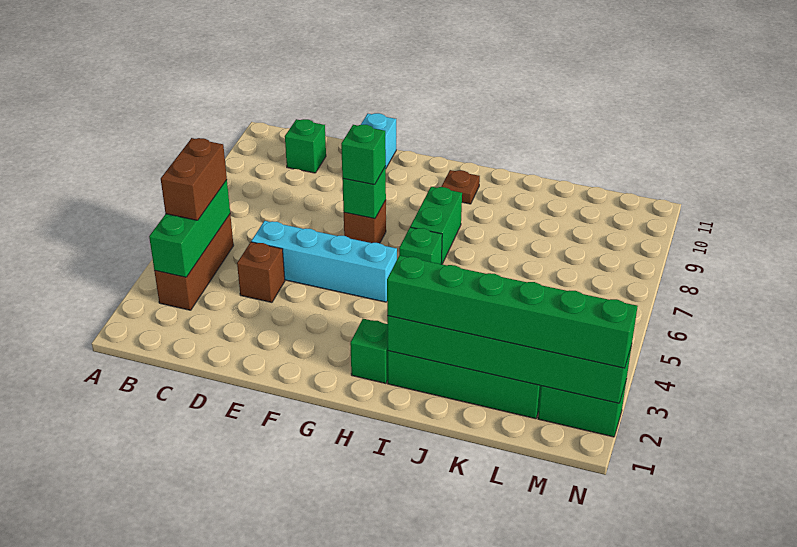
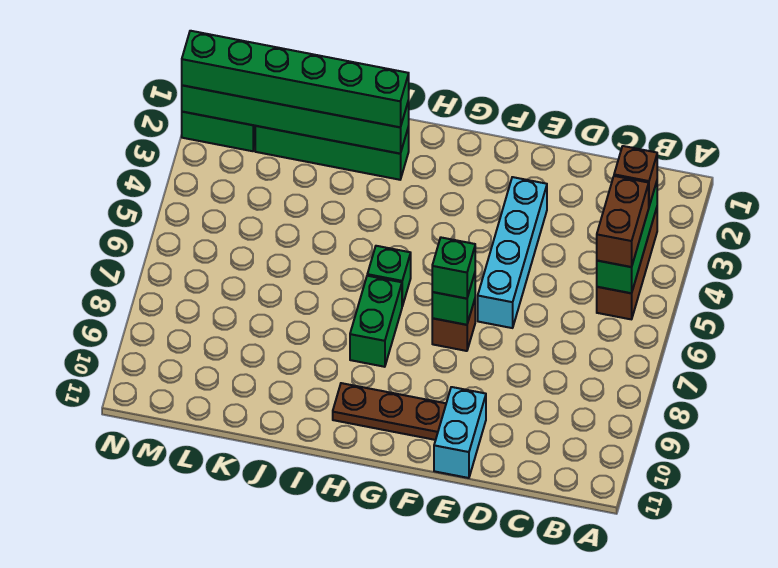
green 1x1 brick [285,119,326,173] -> none
brown 1x1 brick [237,242,285,302] -> brown 1x1 brick moved to [614,146,657,206]
cyan 1x4 brick [251,221,397,302] -> cyan 1x4 brick turned to [478,177,547,328]
green 1x1 brick [350,319,388,383] -> none
brown 1x1 plate [441,170,480,204] -> brown 1x3 plate [333,383,446,440]

